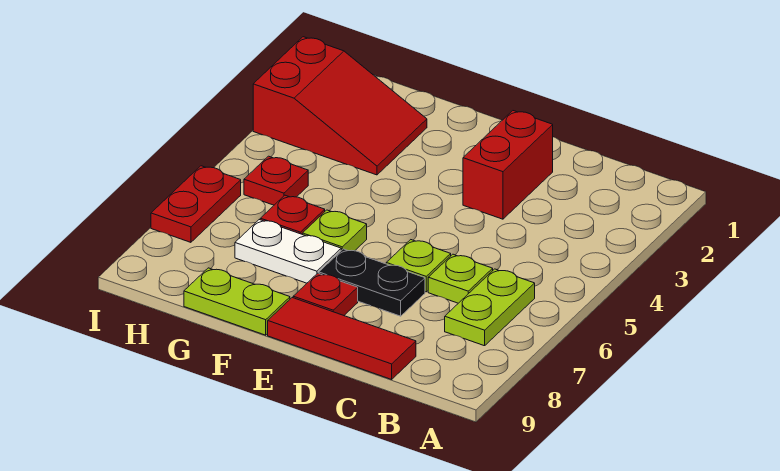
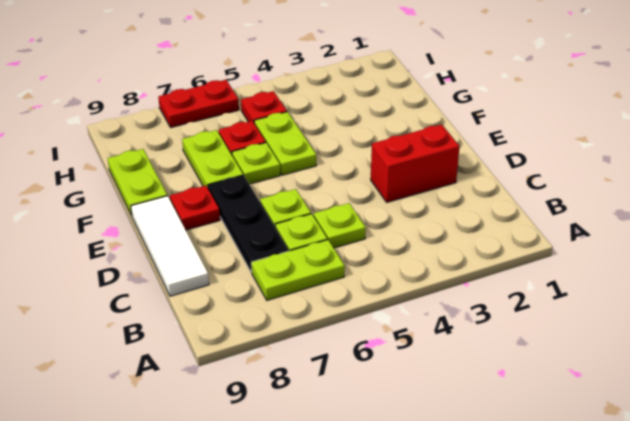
none -> lime 1x1 plate [314,203,366,248]
red 1x3 tile [268,298,416,379] -> white 1x3 tile [131,196,209,296]
black 1x2 plate [319,249,425,316] -> black 1x3 plate [208,175,288,272]
none -> lime 1x2 plate [254,112,316,175]
white 1x2 plate [235,220,341,283] -> lime 1x2 plate [182,130,243,187]
red 2x3 slope [253,37,427,175] -> none

